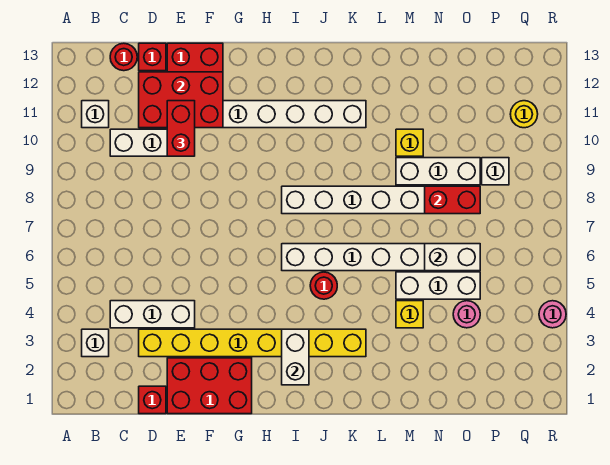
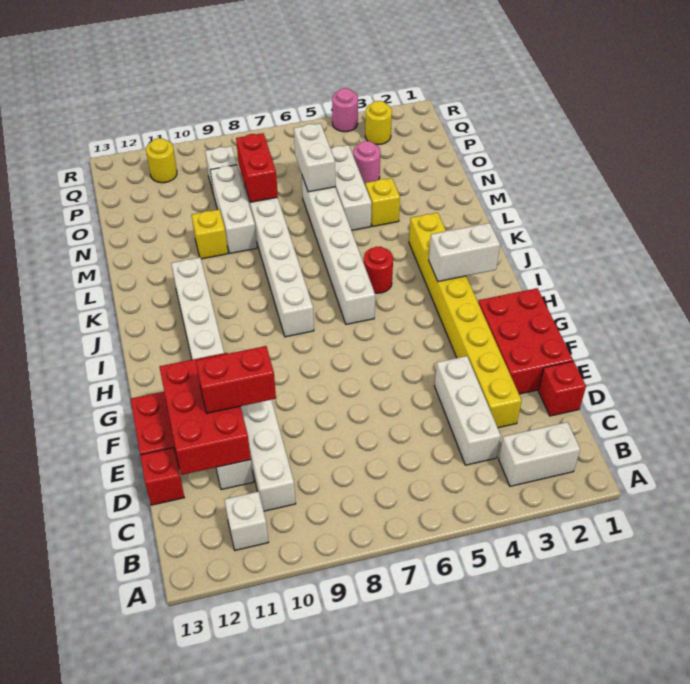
white 1x1 brick [82,329,109,357] -> white 1x2 brick [499,422,580,486]
red 1x1 round brick [110,43,137,71] -> none
none -> yellow 1x1 round brick [365,101,392,145]

